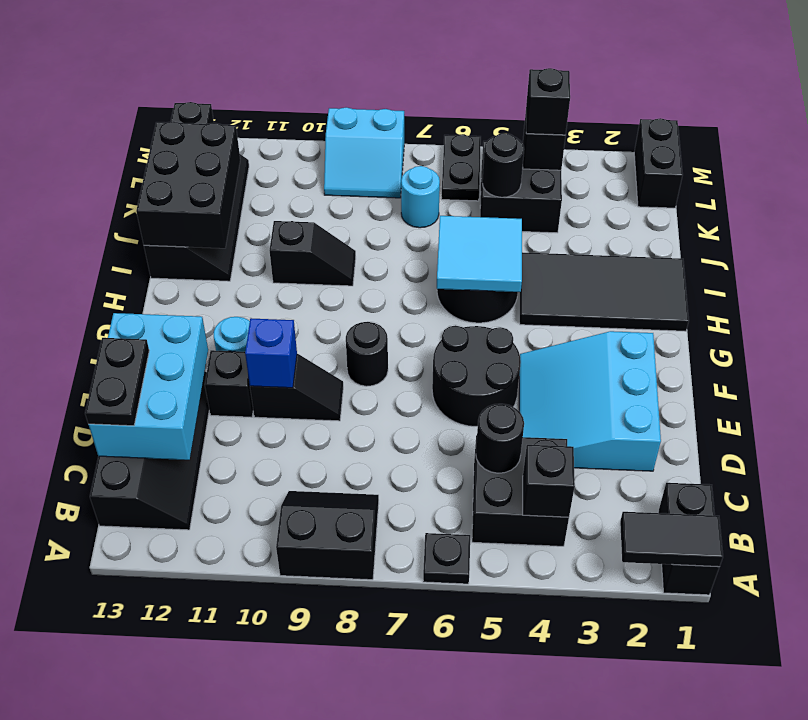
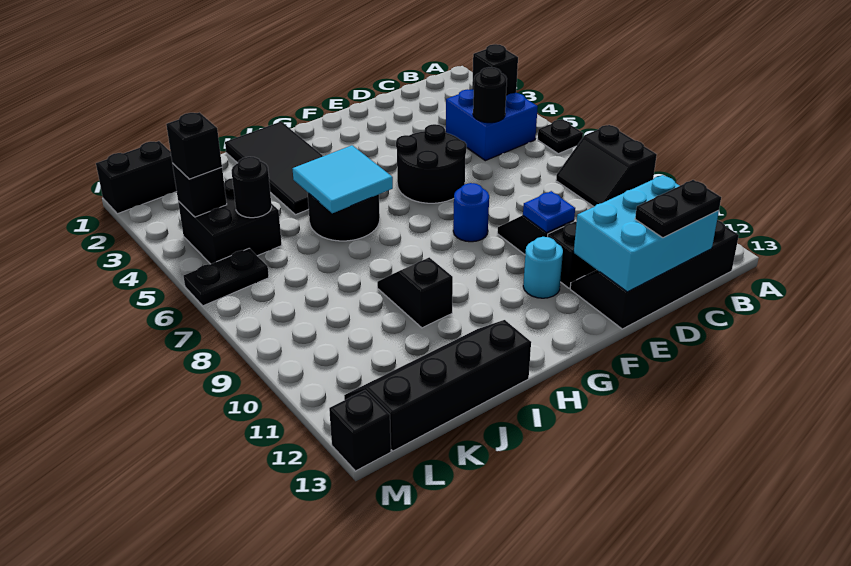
black 1x2 brick [658,483,719,595] -> none
black 1x2 tile [620,512,723,567] -> none
black 2x2 brick [472,435,569,546] -> blue 2x2 brick [446,89,538,161]
cyan 3x3 slope [519,331,661,471] -> none
blue 1x1 brick [245,318,297,388] -> blue 1x1 plate [523,191,575,233]
black 1x1 round brick [346,322,388,386] -> blue 1x1 round brick [453,183,489,242]
black 2x3 brick [136,121,240,248] -> none
cyan 1x1 round brick [401,166,440,228] -> none
cyan 2x2 slope [324,107,404,198] -> none

